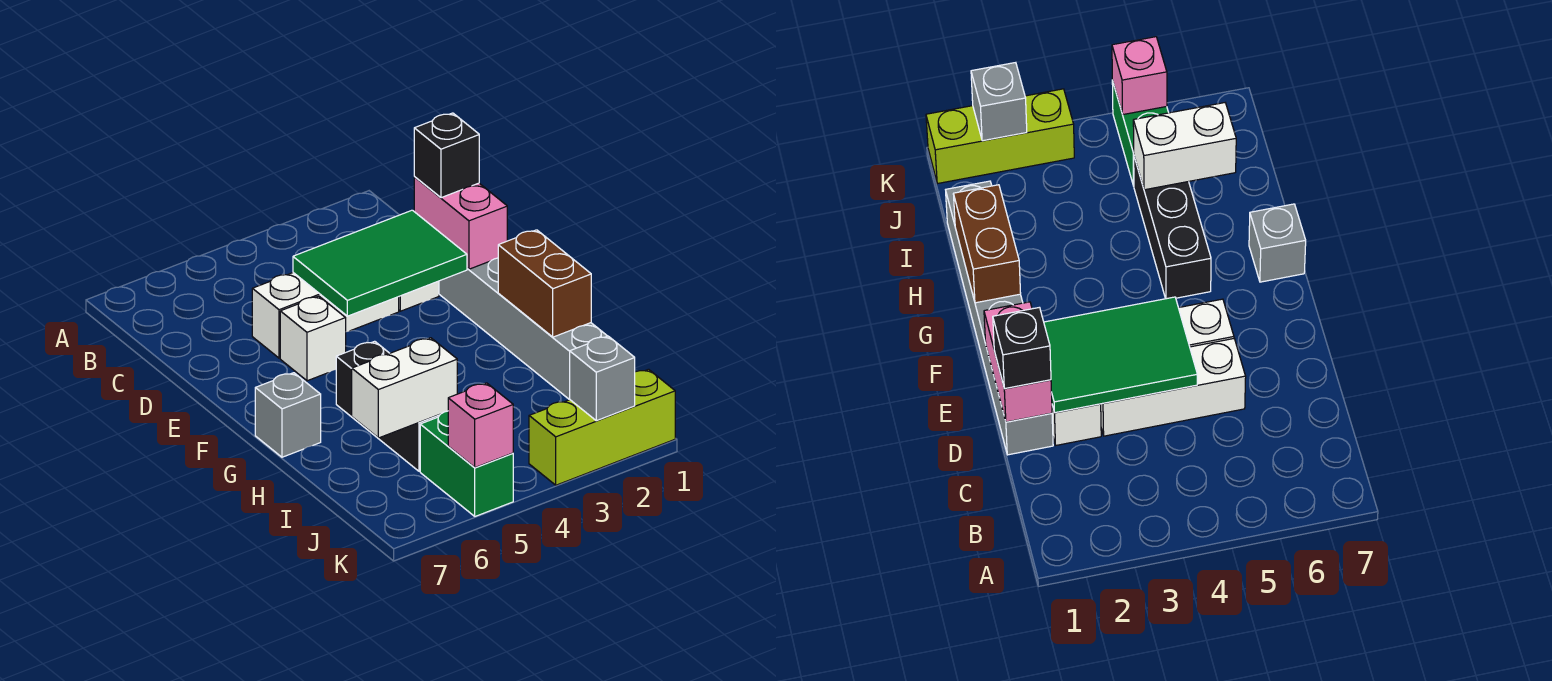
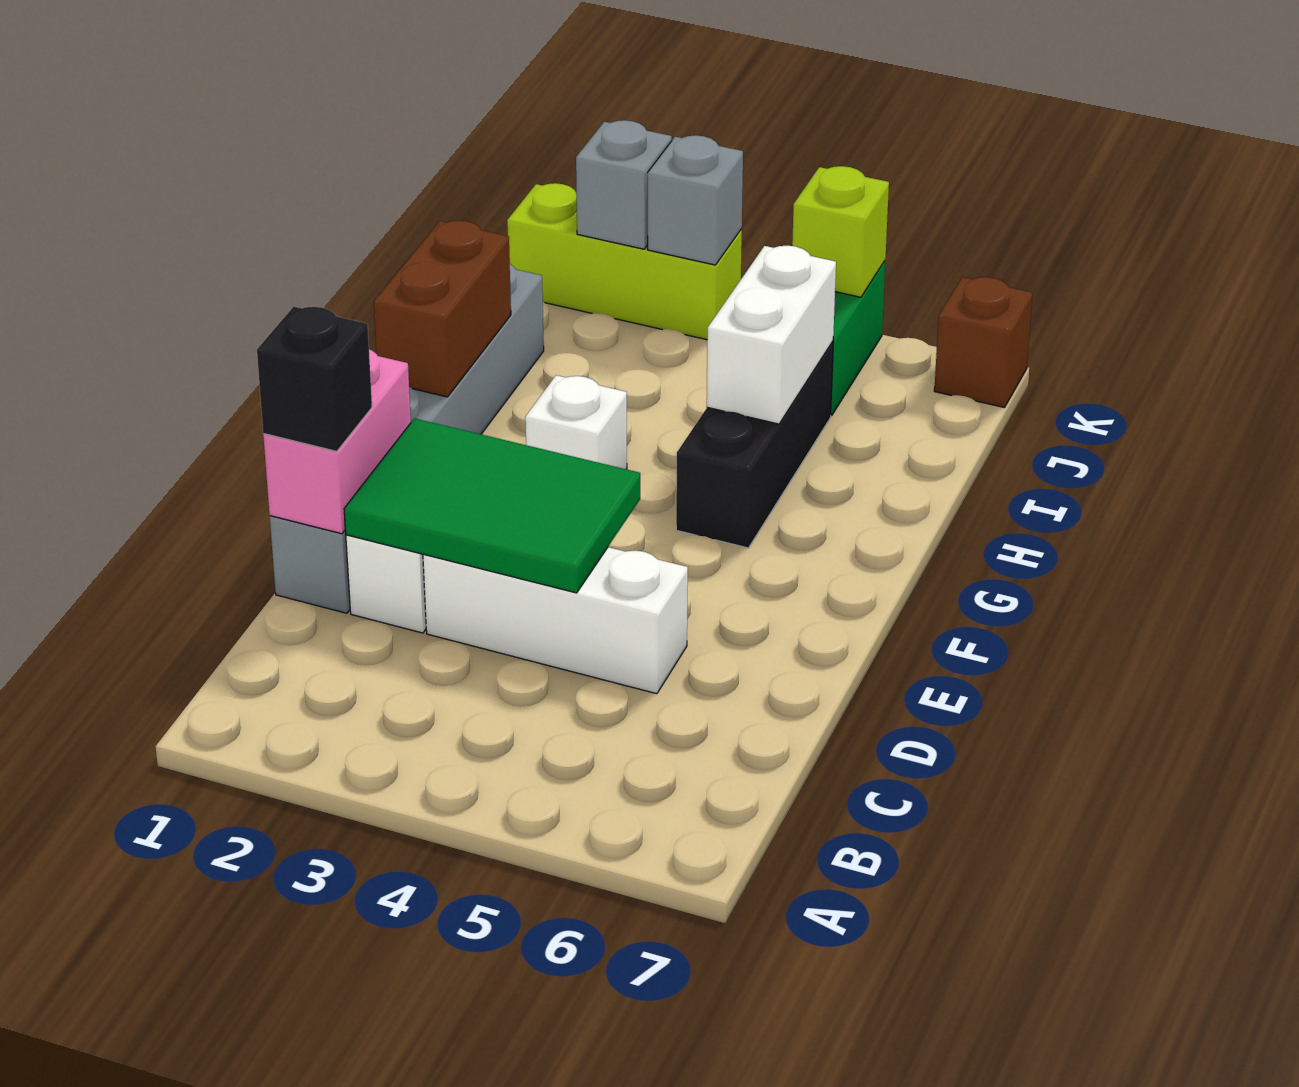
white 1x1 brick [280,296,346,381] -> white 1x1 brick moved to [525,375,627,469]
grey 1x1 brick [255,373,321,457] -> grey 1x1 brick moved to [648,135,743,265]
white 1x2 brick [352,338,457,438] -> white 1x2 brick turned to [707,246,836,424]
pink 1x1 brick [448,383,513,468] -> lime 1x1 brick [792,166,889,297]
none -> brown 1x1 brick [934,277,1032,408]

